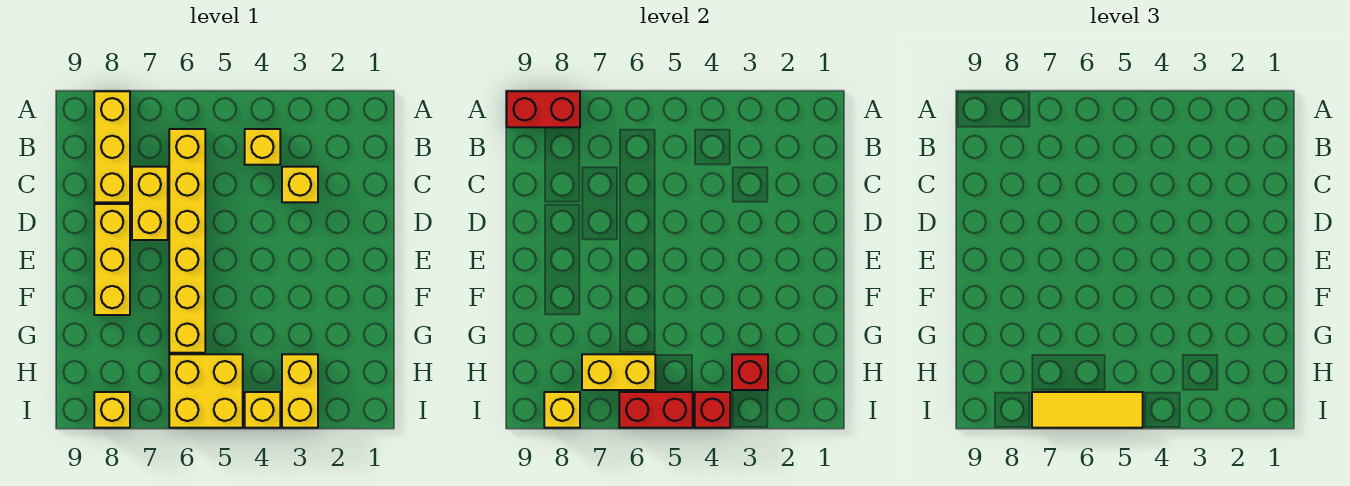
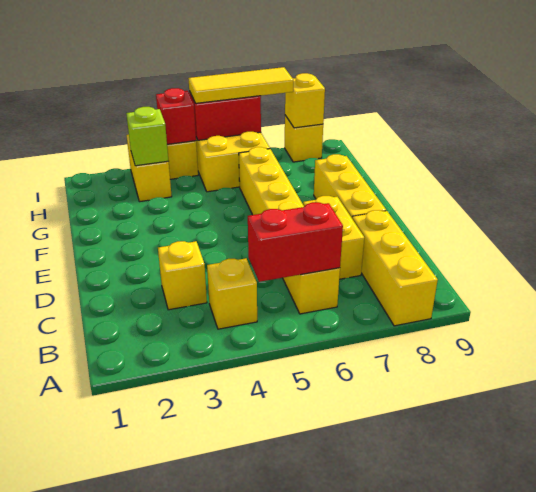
red 1x2 brick [507,91,580,127] -> red 1x2 brick moved to [248,202,343,282]
red 1x1 brick [732,354,768,390] -> lime 1x1 brick [126,107,168,166]
yellow 1x2 brick [582,354,655,390] -> none

